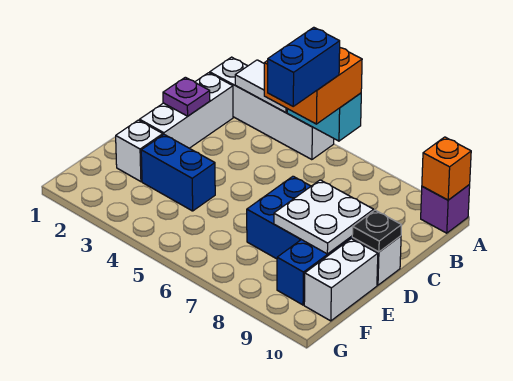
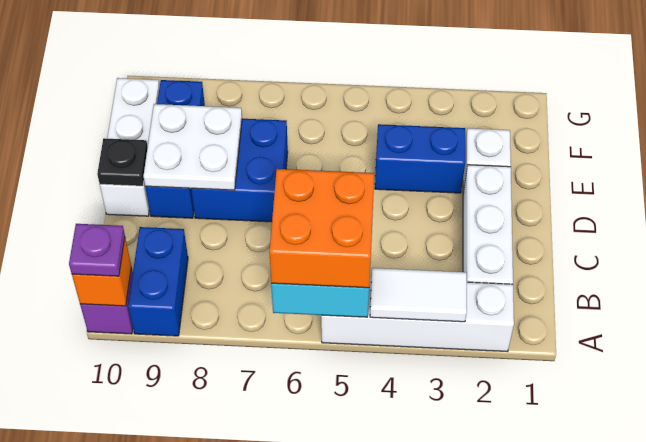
blue 1x2 brick [268,27,340,106] -> blue 1x2 brick moved to [128,227,188,336]
purple 1x1 plate [163,77,210,116] -> purple 1x1 plate moved to [69,224,125,276]

